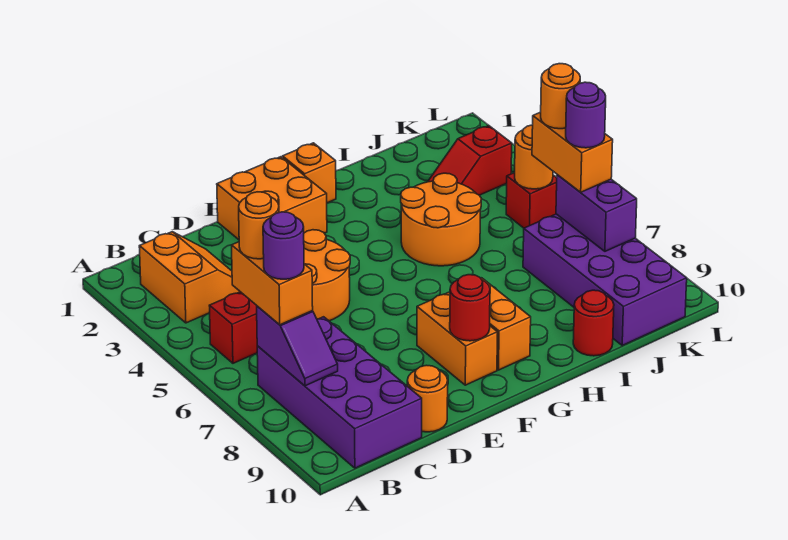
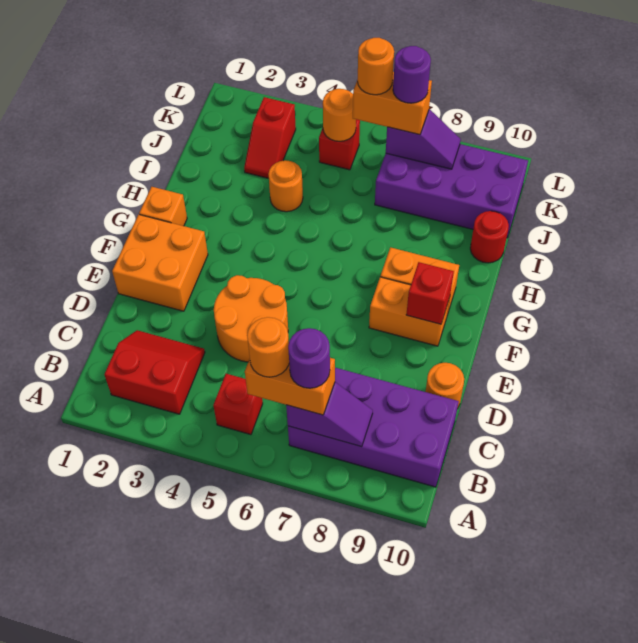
orange 2x2 slope [139,232,240,323] -> red 2x2 slope [104,330,205,414]
red 1x1 round brick [450,275,490,341] -> red 1x1 brick [406,262,454,324]
orange 2x2 round brick [401,173,481,266] -> orange 1x1 round brick [268,160,303,212]
purple 1x2 brick [556,175,637,251] -> purple 1x2 slope [386,109,461,169]

